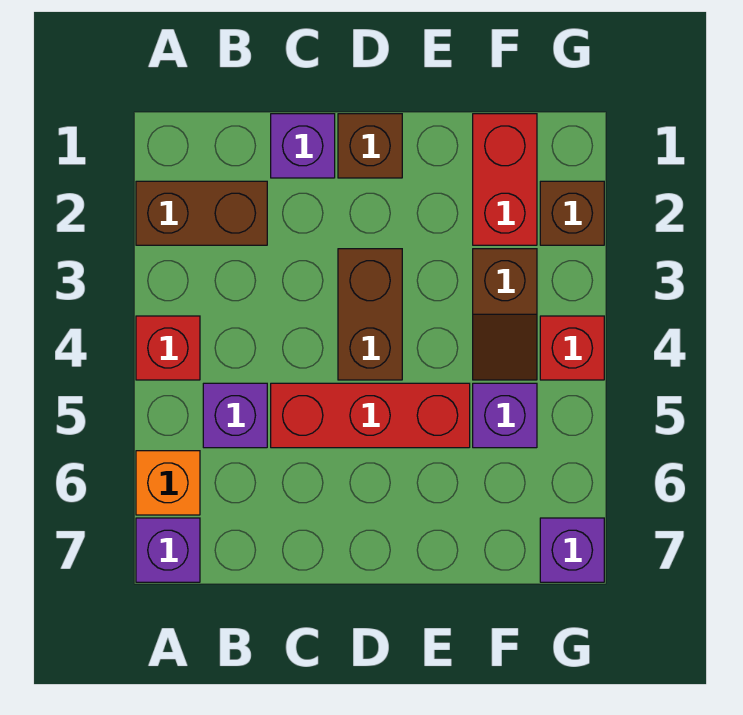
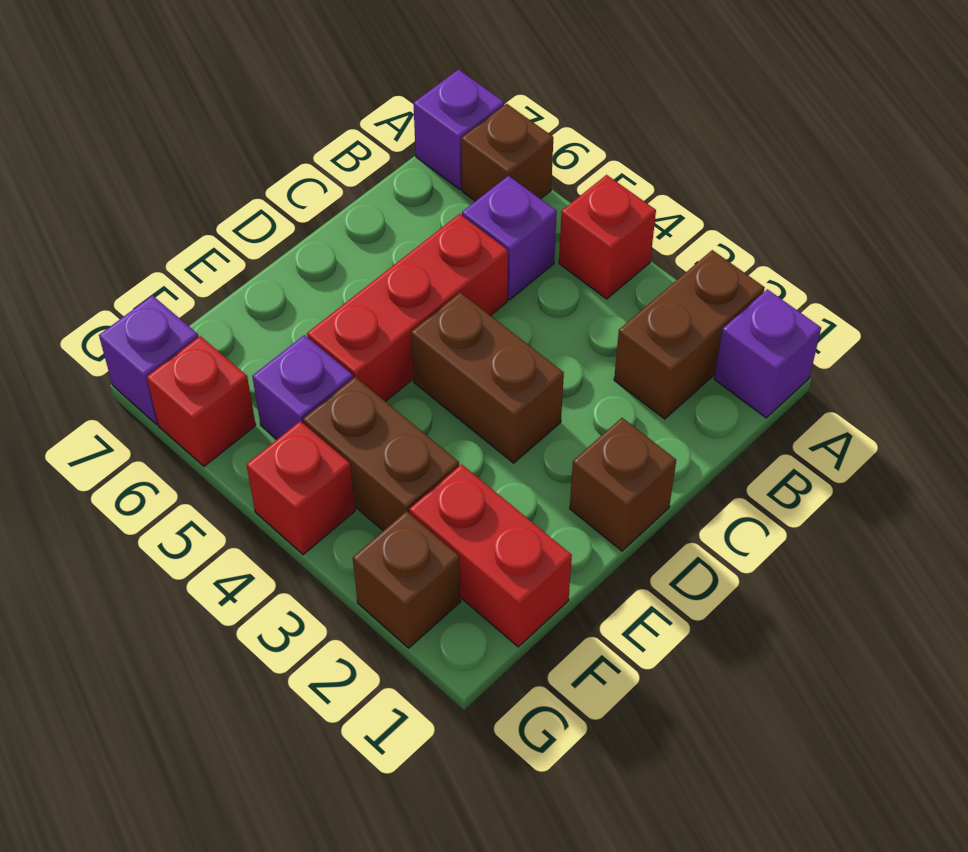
orange 1x1 brick [136,451,200,515] -> brown 1x1 brick [461,104,553,201]
purple 1x1 brick [271,114,335,178] -> purple 1x1 brick moved to [714,289,821,418]
brown 1x2 slope [473,249,537,380] -> brown 1x2 brick [303,377,459,531]
none -> red 1x1 brick [147,336,256,466]

